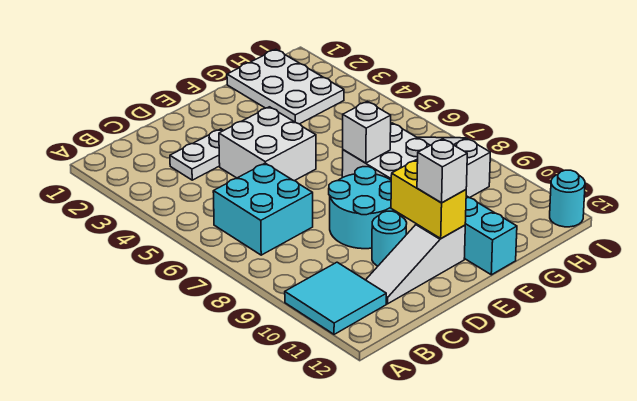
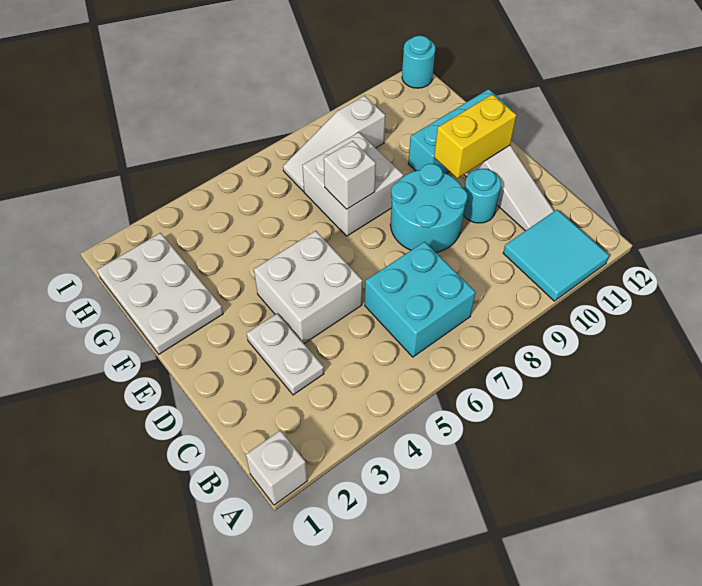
white 1x1 brick [417,139,467,203] -> white 1x1 brick moved to [246,430,307,505]
white 2x3 plate [227,49,344,124] -> white 2x3 plate turned to [97,233,223,354]

